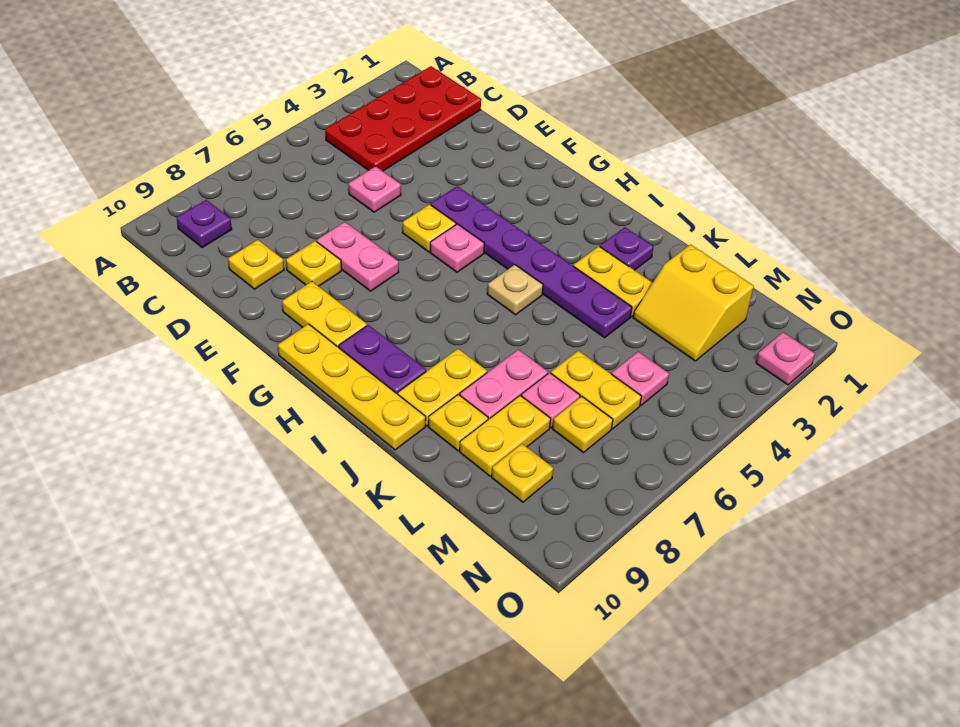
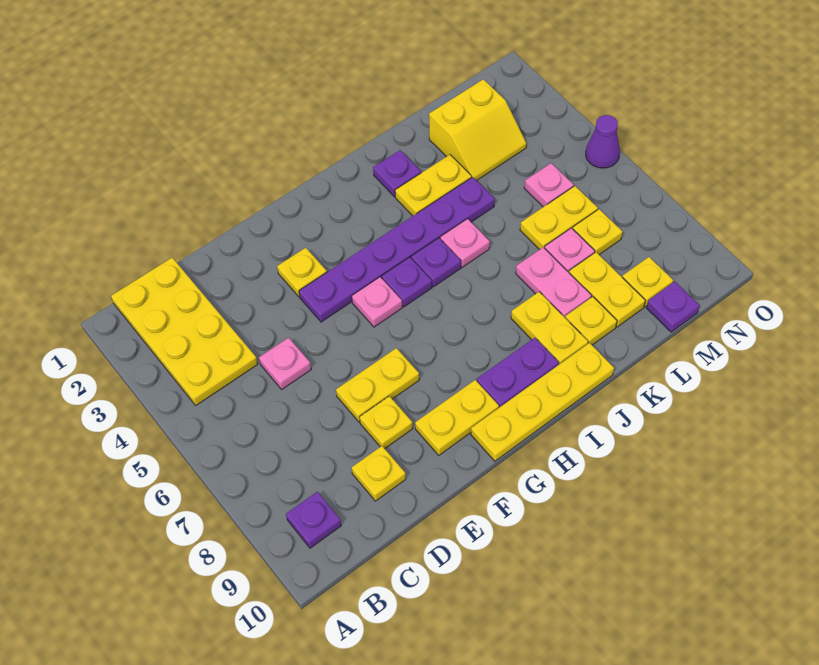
red 2x4 plate [325,66,481,171] -> yellow 2x4 plate [111,258,258,405]
pink 1x2 plate [317,222,399,291] -> yellow 1x2 plate [336,348,419,422]
yellow 1x1 plate [402,204,456,252] -> yellow 1x1 plate moved to [277,248,327,297]
none -> purple 1x1 plate [382,257,432,307]
tan 1x1 plate [487,265,543,315] -> purple 1x1 plate [411,238,461,287]
none -> purple 1x1 plate [647,282,700,332]
pink 1x1 plate [756,332,815,385] -> pink 1x1 plate moved to [440,219,490,267]
none -> purple 1x1 cone [586,115,620,168]

